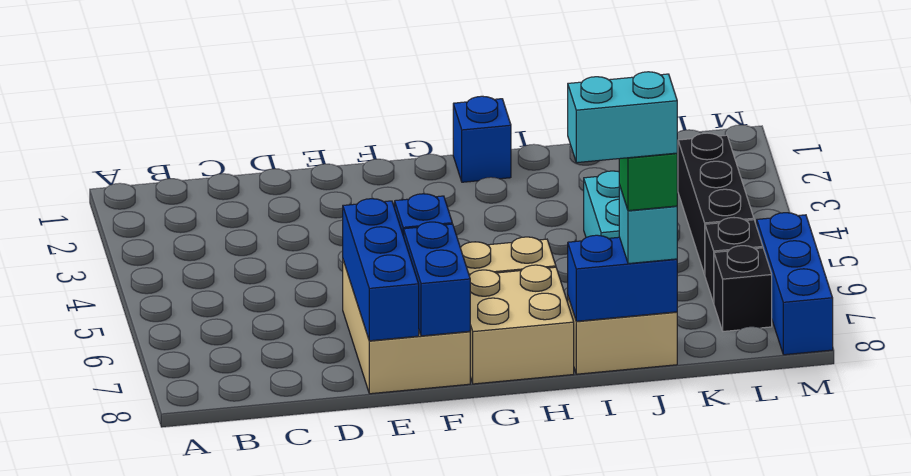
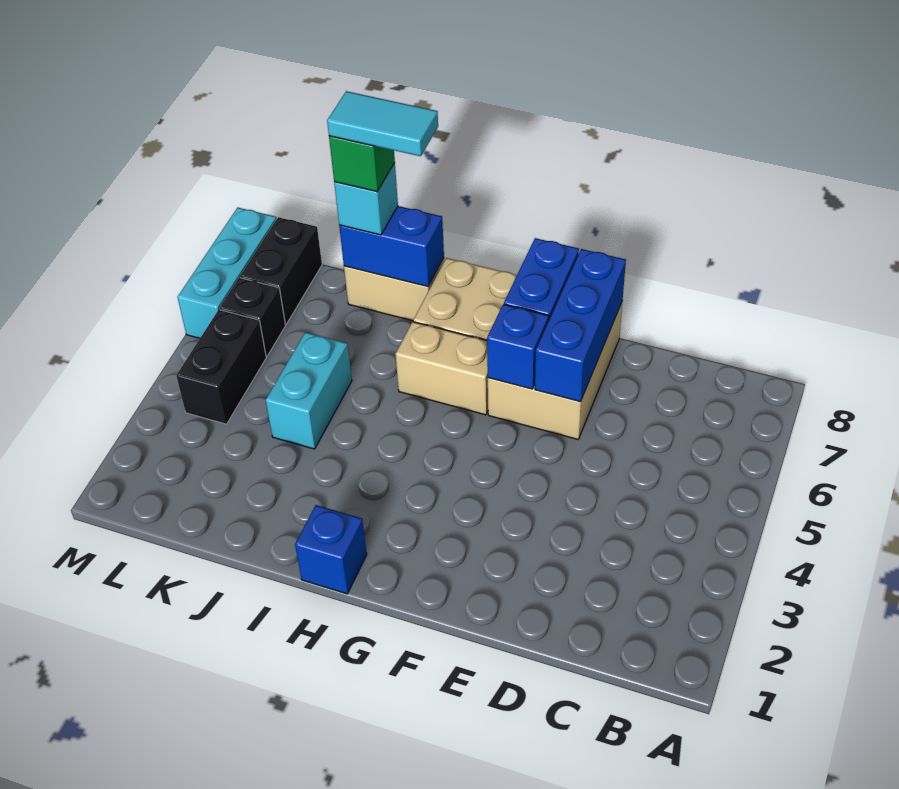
cyan 1x2 brick [568,72,677,163] -> cyan 1x2 tile [327,91,438,156]
black 1x3 brick [678,133,754,275] -> black 1x2 brick [176,310,266,424]
black 1x1 brick [714,246,772,331] -> black 1x2 brick [240,217,322,324]
blue 1x3 brick [757,213,833,355] -> cyan 1x3 brick [177,208,277,338]

